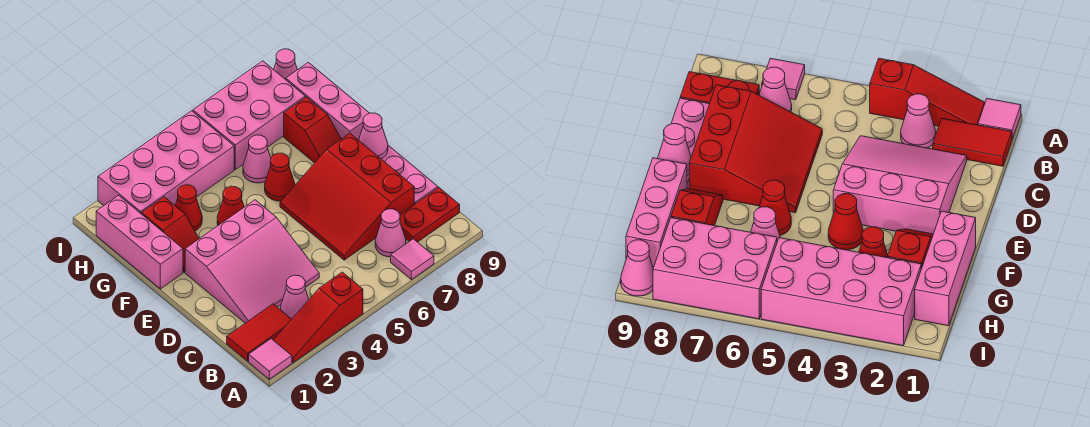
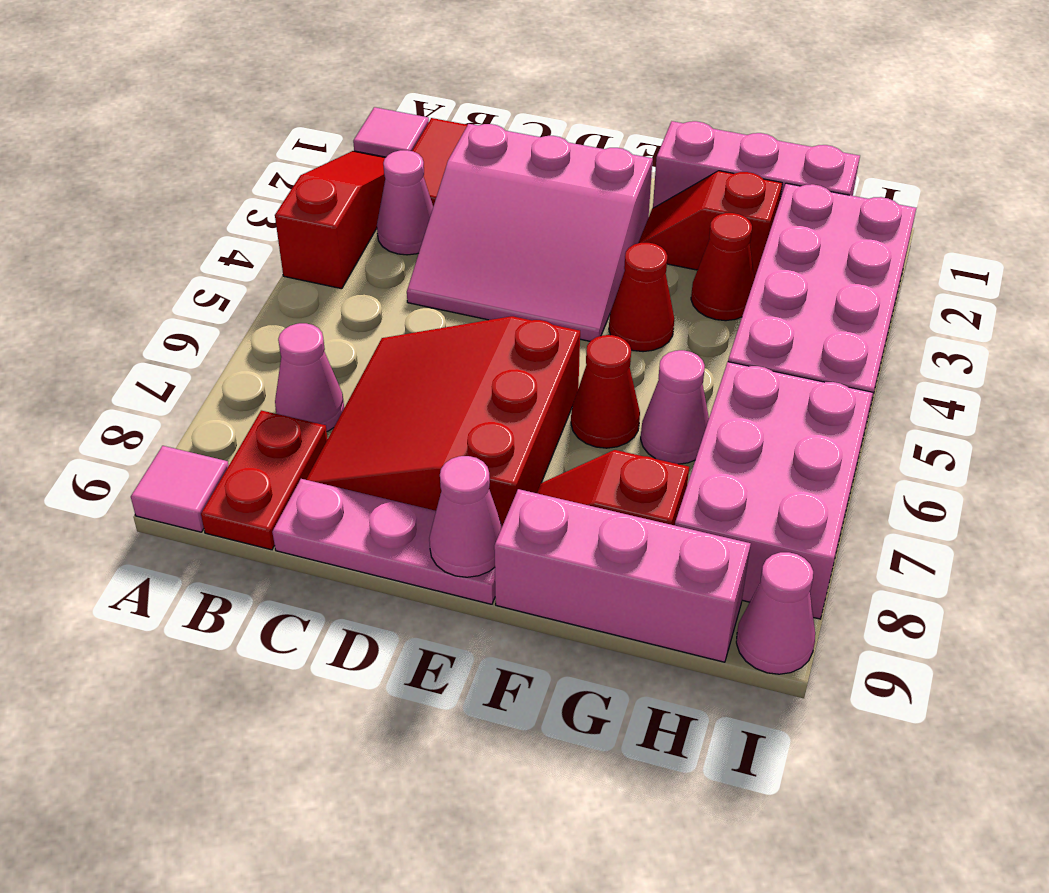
pink 1x1 tile [391,239,434,280] -> pink 1x1 tile moved to [131,446,229,532]
pink 3x3 slope [185,200,319,323] -> pink 3x3 slope turned to [407,124,653,341]
red 3x3 slope [280,133,414,260] -> red 3x3 slope turned to [306,316,580,526]

